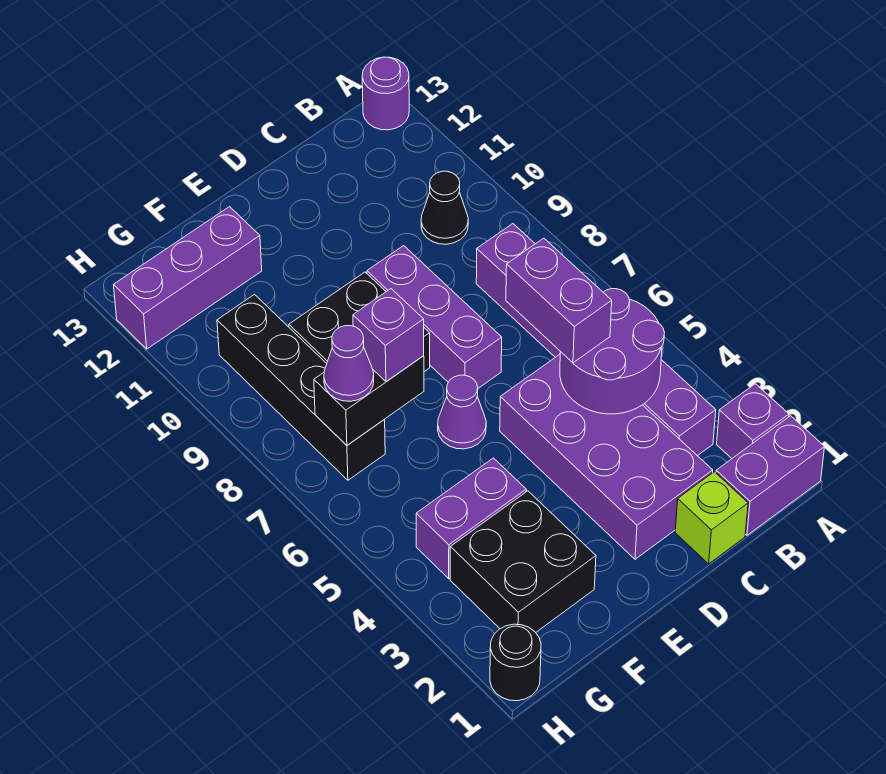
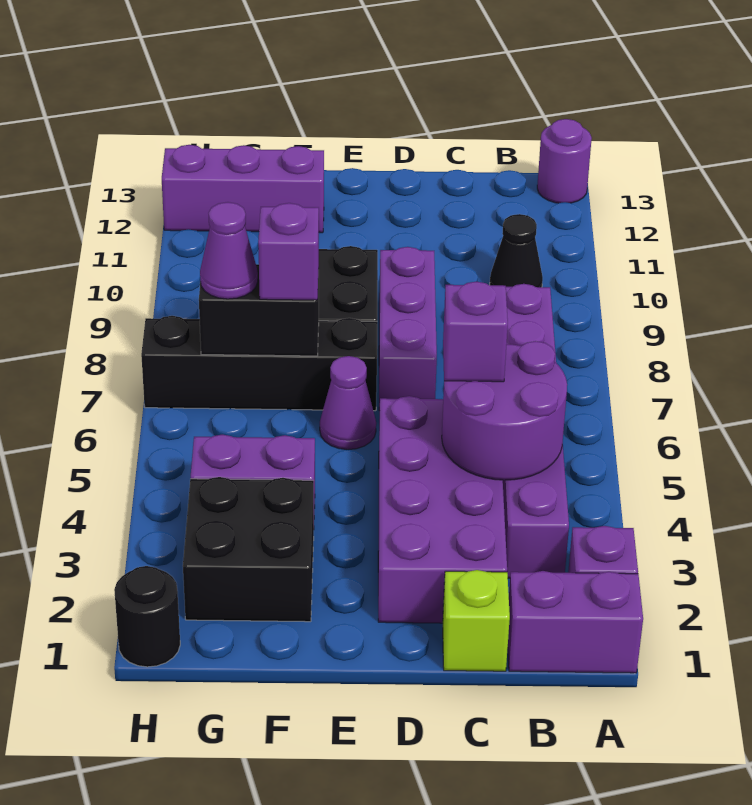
purple 1x2 brick [506,238,612,363] -> purple 1x1 brick [443,282,508,382]
black 1x4 brick [217,295,385,480] -> black 1x4 brick turned to [141,316,377,411]

